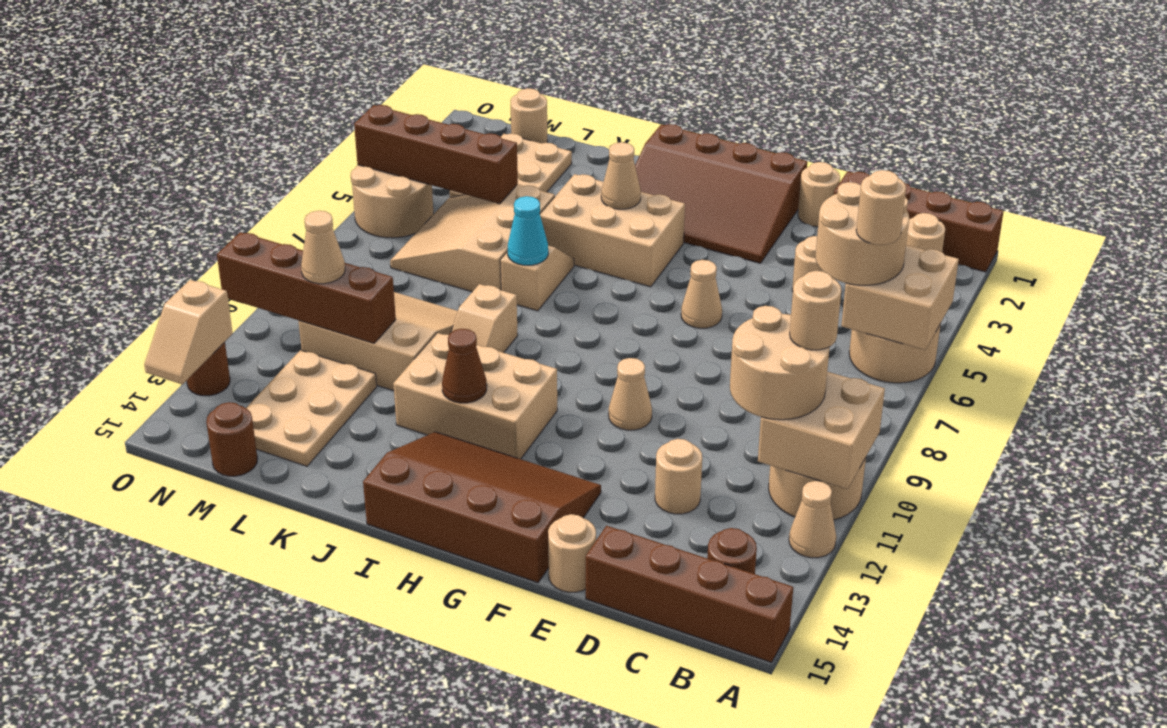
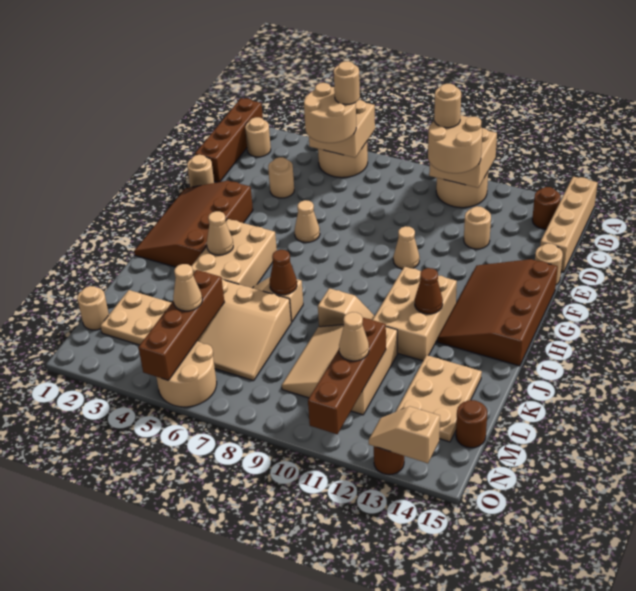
tan 1x1 cone [789,481,836,558] -> tan 1x1 cone moved to [173,264,202,311]
brown 1x4 brick [586,526,793,663] -> tan 1x4 brick [540,177,598,272]
brown 3x4 slope [635,124,807,263] -> brown 3x4 slope turned to [134,181,253,267]
cyan 1x1 cone [508,196,548,265] -> brown 1x1 cone [270,250,297,295]
tan 2x3 plate [246,350,377,466] -> tan 2x3 plate turned to [396,355,482,442]
tan 1x2 slope [144,280,233,384] -> tan 1x2 slope turned to [369,407,440,463]

